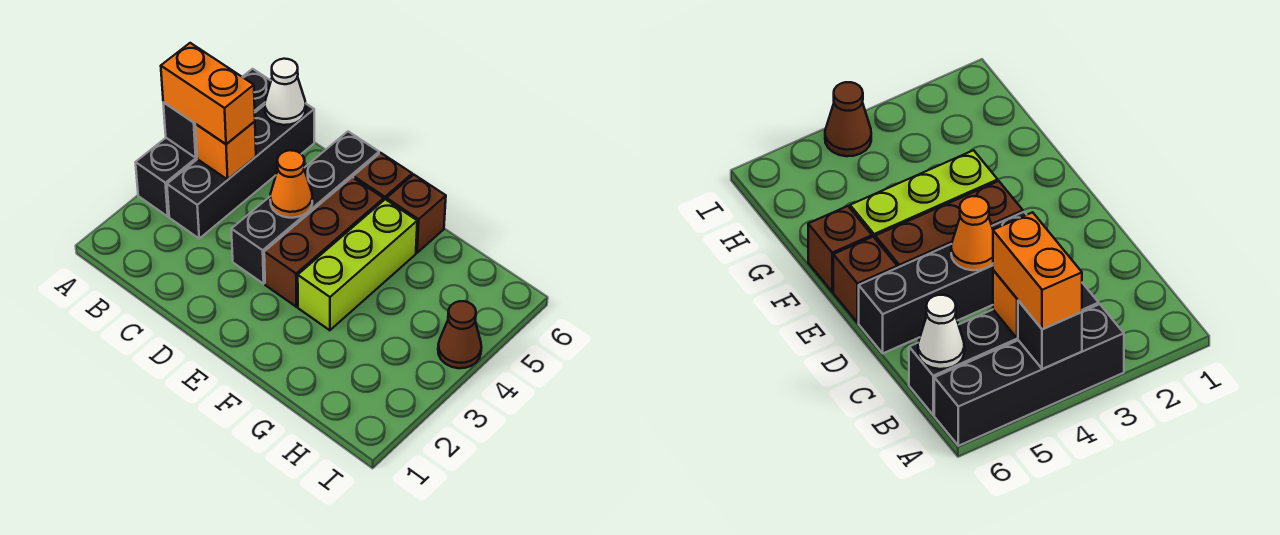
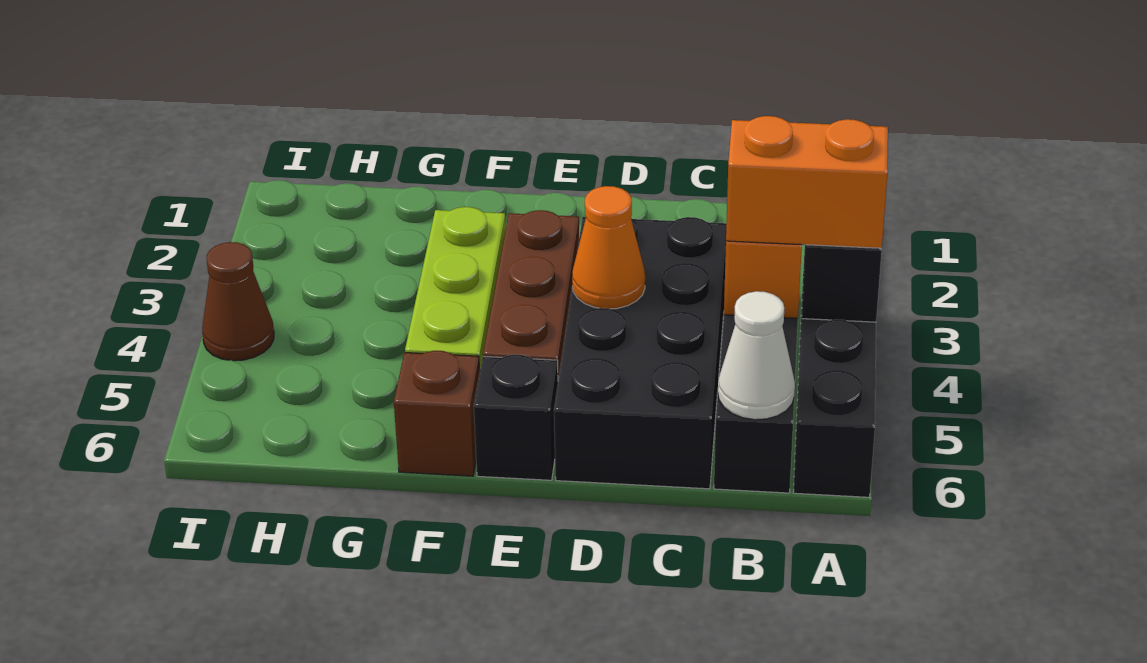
black 1x4 brick [231,132,379,284] -> black 2x4 brick [554,217,726,489]
brown 1x1 brick [353,153,412,200] -> black 1x1 brick [474,354,558,480]

